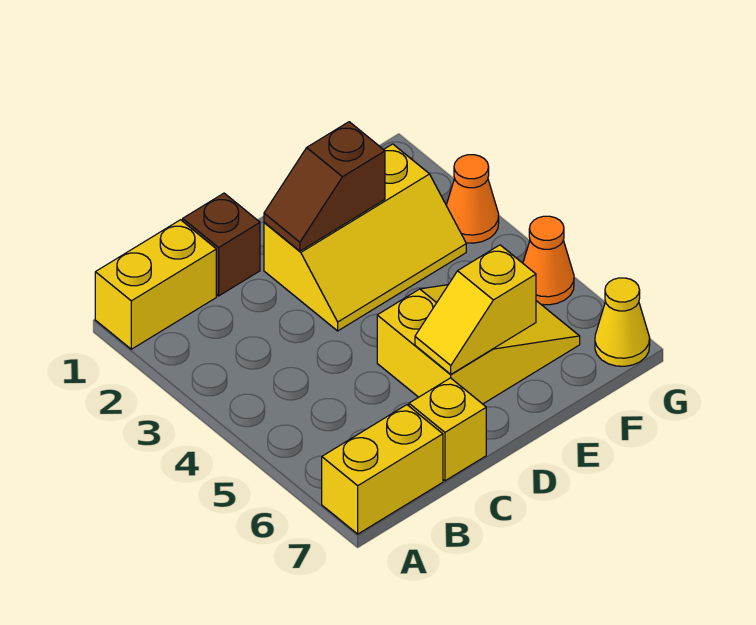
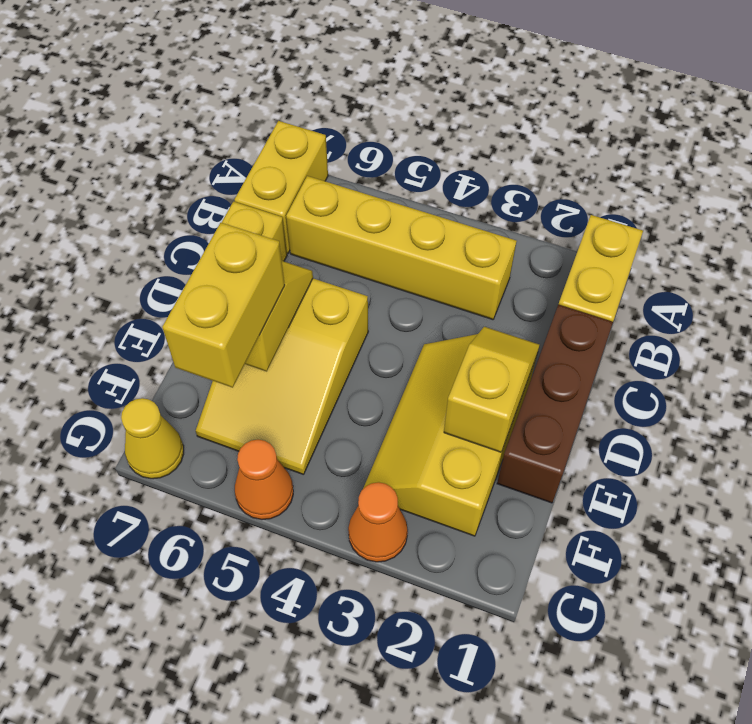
none -> yellow 1x4 brick [286,176,517,320]
brown 1x1 brick [183,193,260,296] -> brown 1x3 brick [497,304,613,503]
brown 1x2 slope [264,122,385,251] -> yellow 1x2 slope [444,327,539,452]
none -> yellow 1x2 brick [162,223,285,388]

